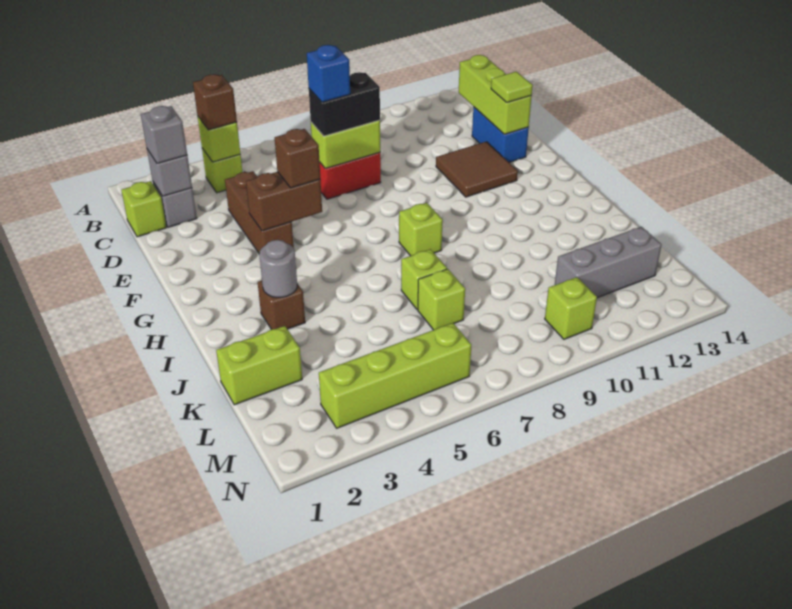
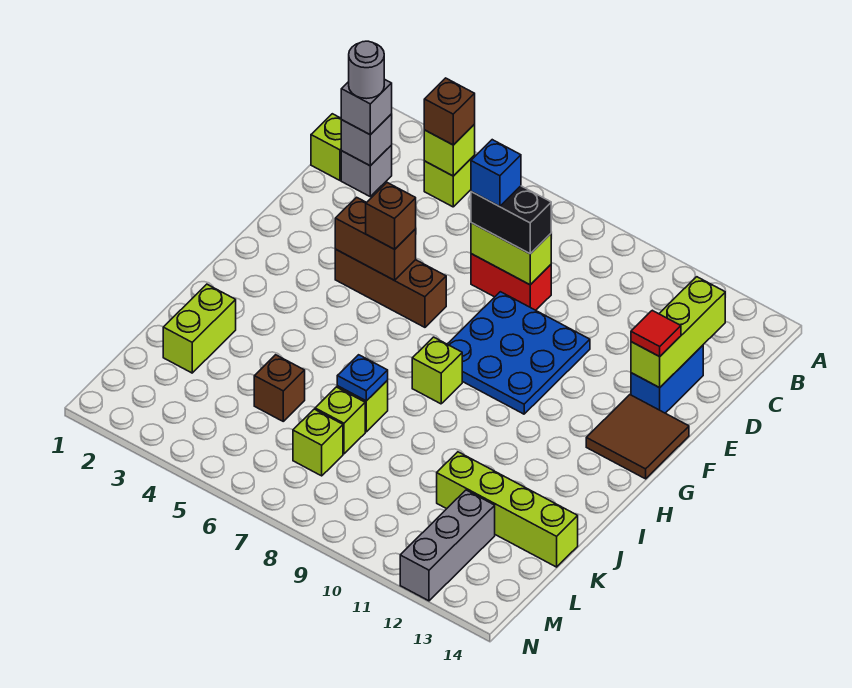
brown 1x3 brick [225,171,294,254] -> brown 1x3 brick turned to [335,249,446,327]
none -> blue 3x3 plate [448,292,590,414]
brown 2x2 tile [436,142,518,197] -> brown 2x2 tile moved to [586,395,689,479]
lime 1x1 tile [491,72,533,103] -> red 1x1 tile [631,310,681,357]
brown 1x1 brick [258,281,305,329] -> brown 1x1 brick moved to [254,355,305,421]
grey 1x1 round brick [259,240,297,298] -> grey 1x1 round brick moved to [349,41,384,99]
none -> blue 1x1 plate [337,355,388,401]
lime 1x2 brick [216,326,302,405] -> lime 1x2 brick turned to [163,284,236,373]
grey 1x3 brick [555,227,661,298] -> grey 1x3 brick turned to [400,490,495,601]
lime 1x4 brick [319,323,471,428] -> lime 1x4 brick moved to [437,452,578,567]
lime 1x1 brick [545,277,597,339] -> lime 1x1 brick moved to [293,409,343,476]

